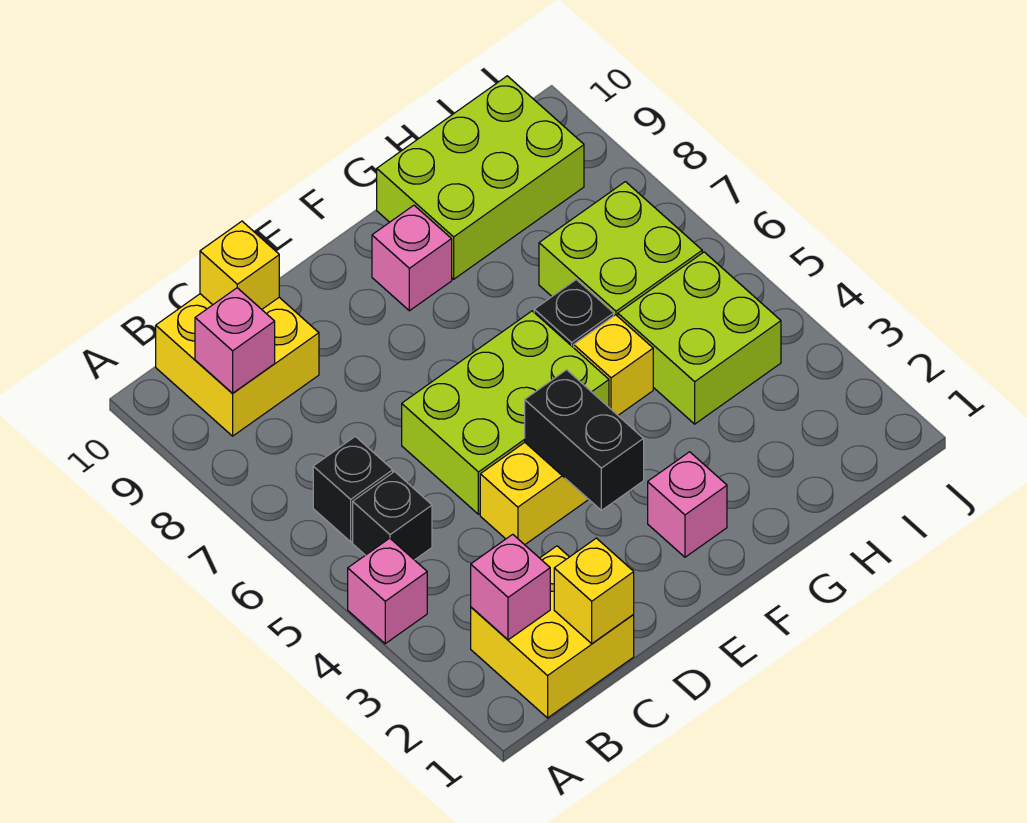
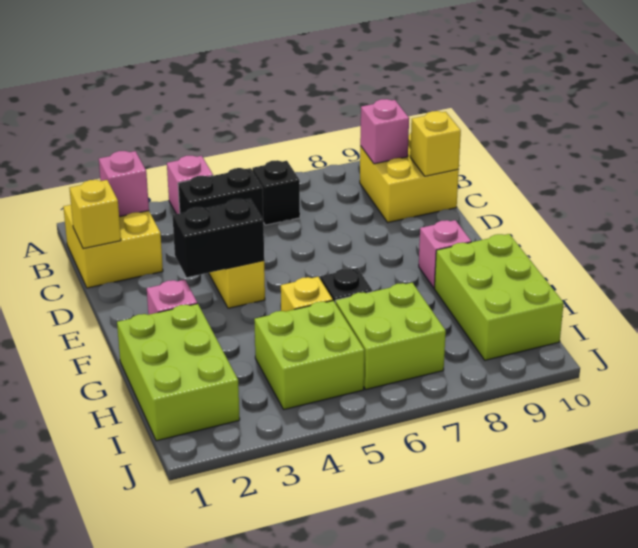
black 1x1 brick [353,472,432,560] -> black 1x2 brick [178,168,263,219]
lime 2x3 brick [402,311,609,514] -> lime 2x3 brick moved to [117,304,240,441]

